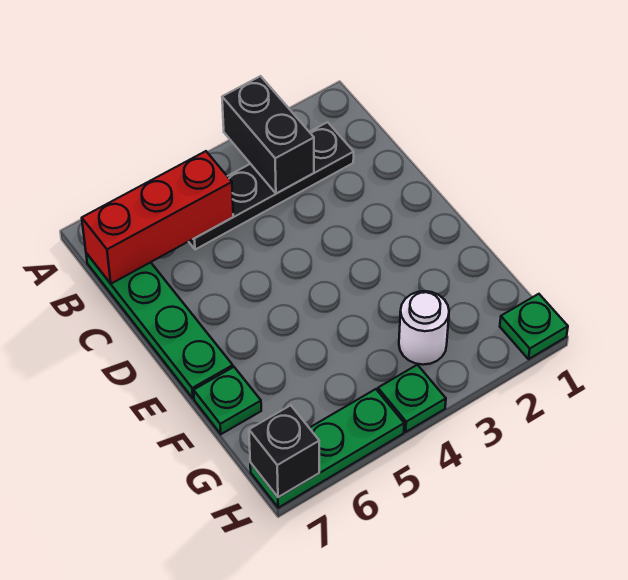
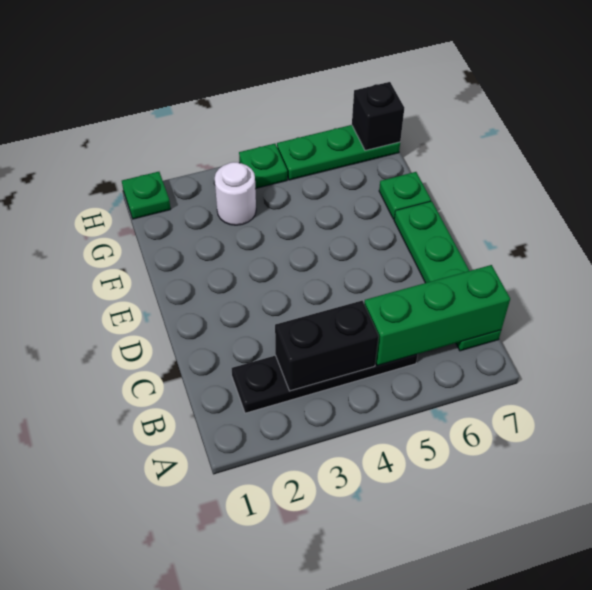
black 1x2 brick [222,76,314,194] -> black 1x2 brick turned to [275,301,379,391]
red 1x3 brick [82,151,233,284] -> green 1x3 brick [364,265,510,366]

